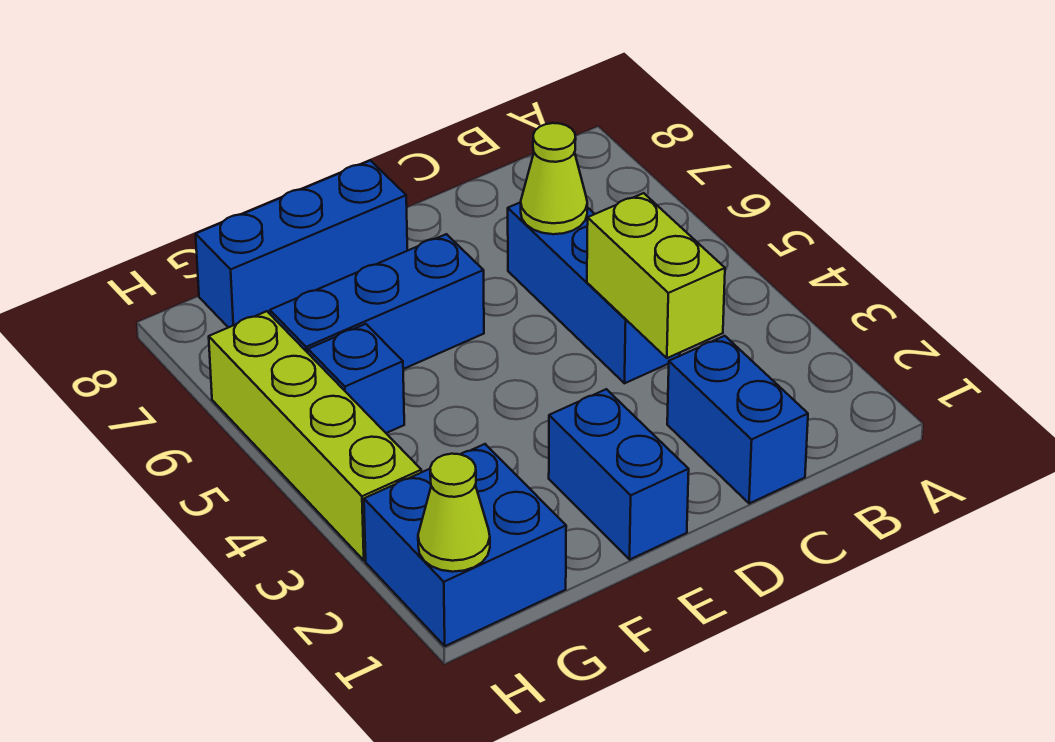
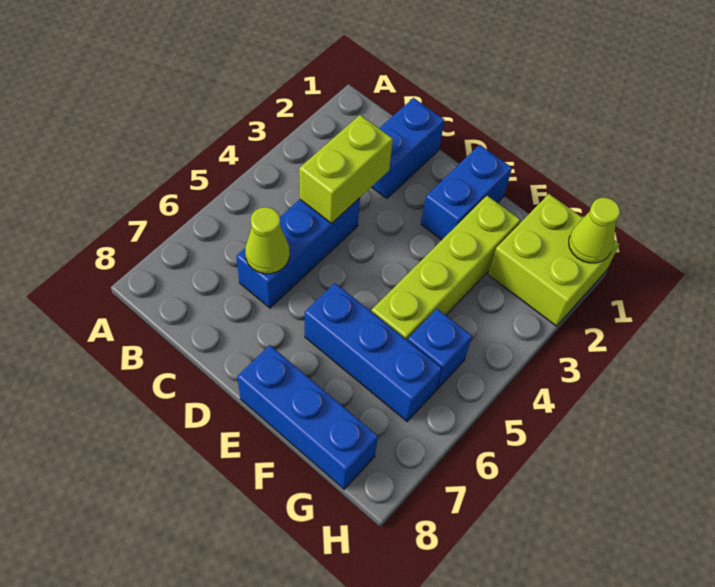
blue 2x2 brick [364,444,566,646] -> lime 2x2 brick [488,194,619,326]
lime 1x4 brick [209,311,421,560] -> lime 1x4 brick moved to [372,196,520,341]

